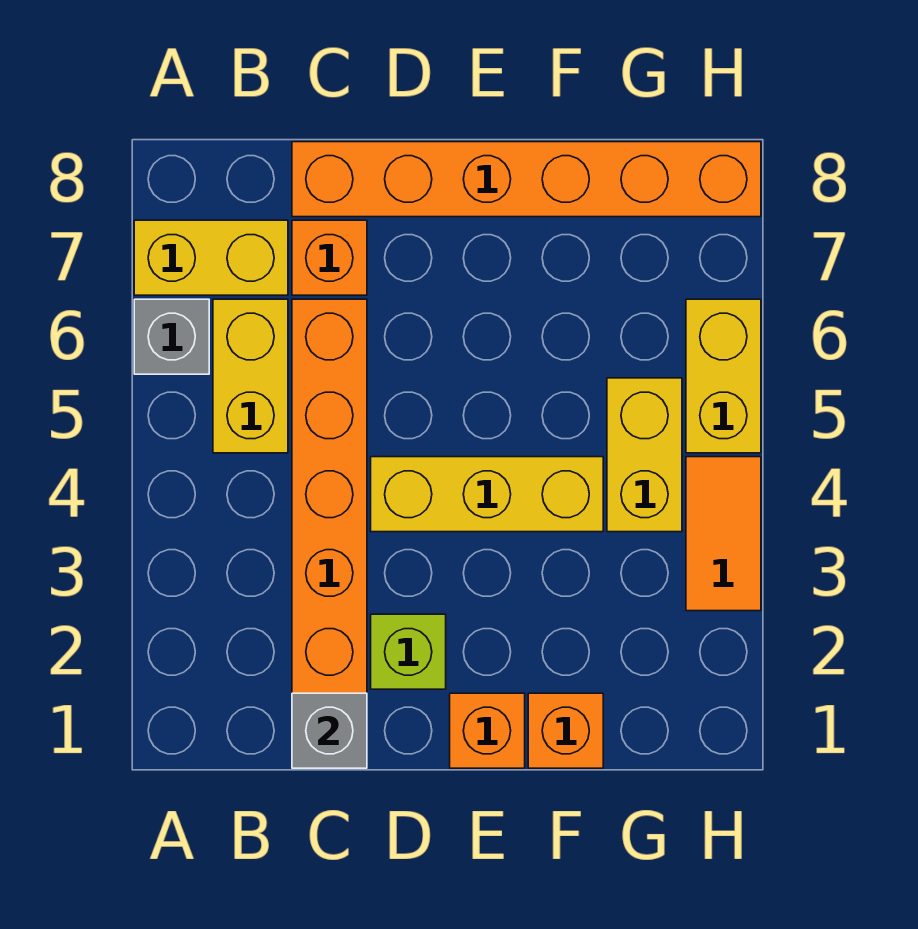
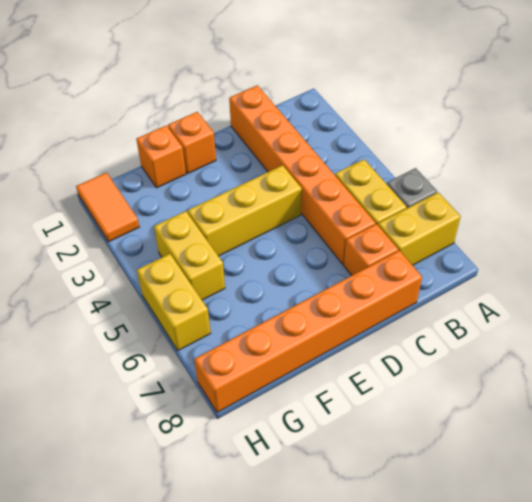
grey 1x1 brick [292,693,367,768] -> none
lime 1x1 brick [371,614,446,689] -> none
orange 1x2 tile [686,457,761,611] -> orange 1x2 tile moved to [76,173,139,242]

